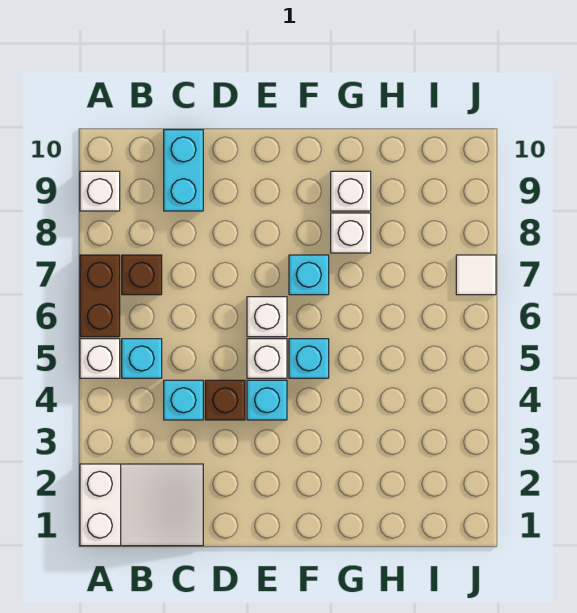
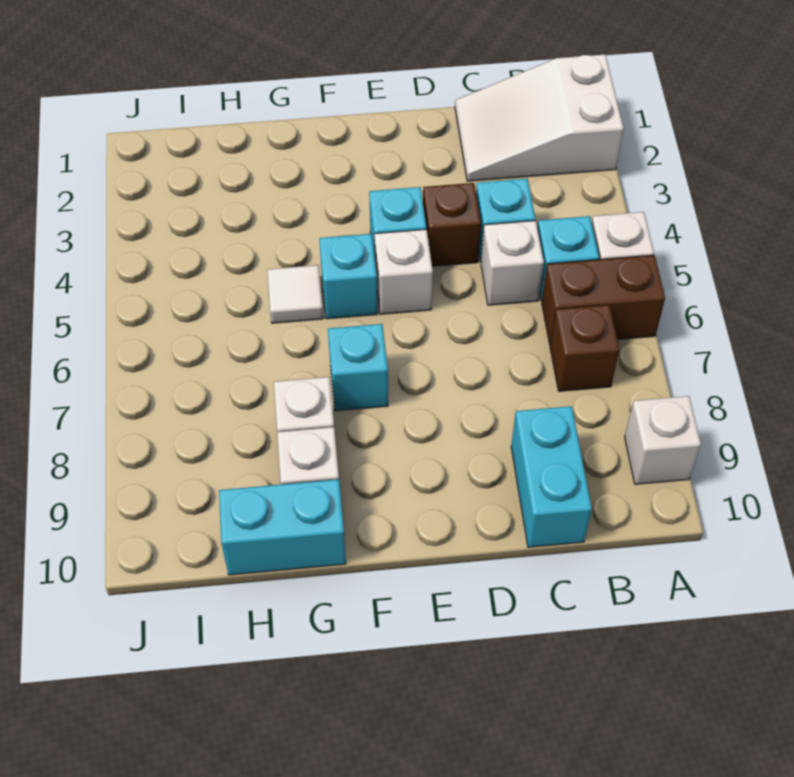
brown 1x2 brick [80,255,120,337] -> brown 1x2 brick turned to [542,255,665,345]
white 1x1 brick [247,297,287,337] -> white 1x1 brick moved to [481,221,544,305]
none -> cyan 1x2 brick [219,479,346,575]
white 1x1 tile [456,255,496,295] -> white 1x1 tile moved to [267,265,323,323]

